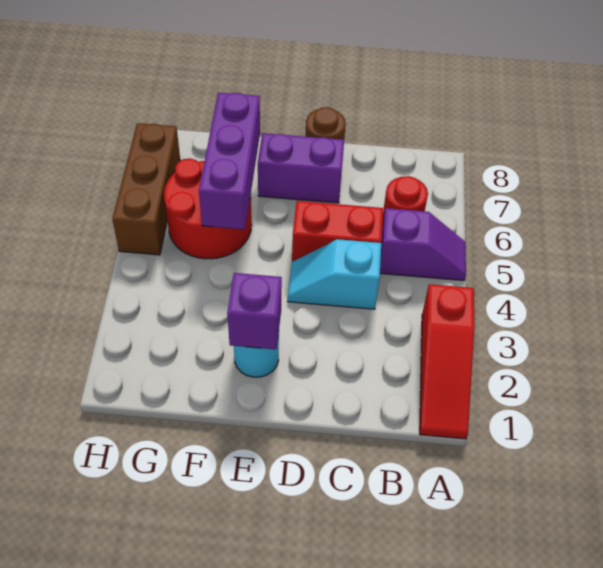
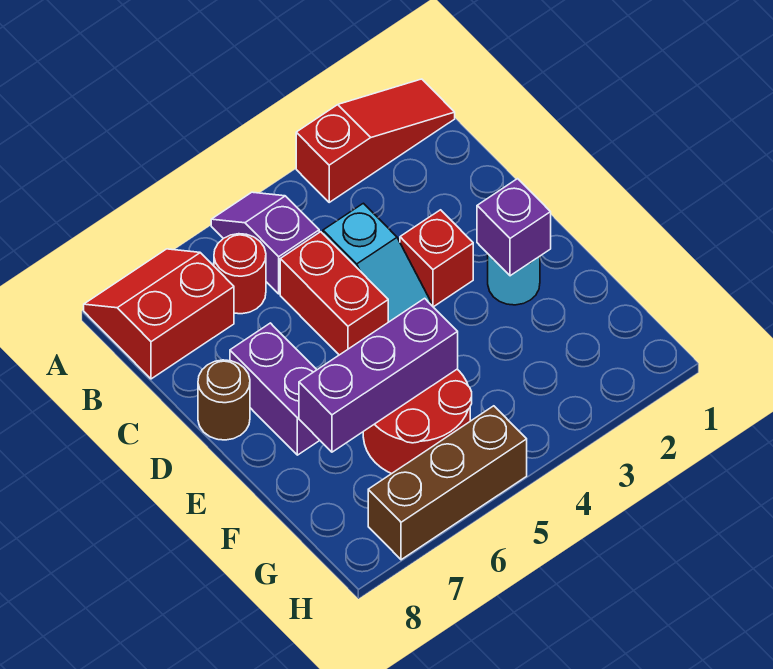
none -> red 2x2 slope [84,249,234,379]
none -> red 1x1 brick [400,210,473,307]

